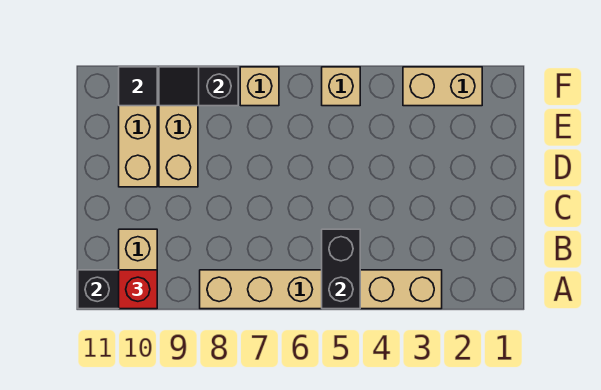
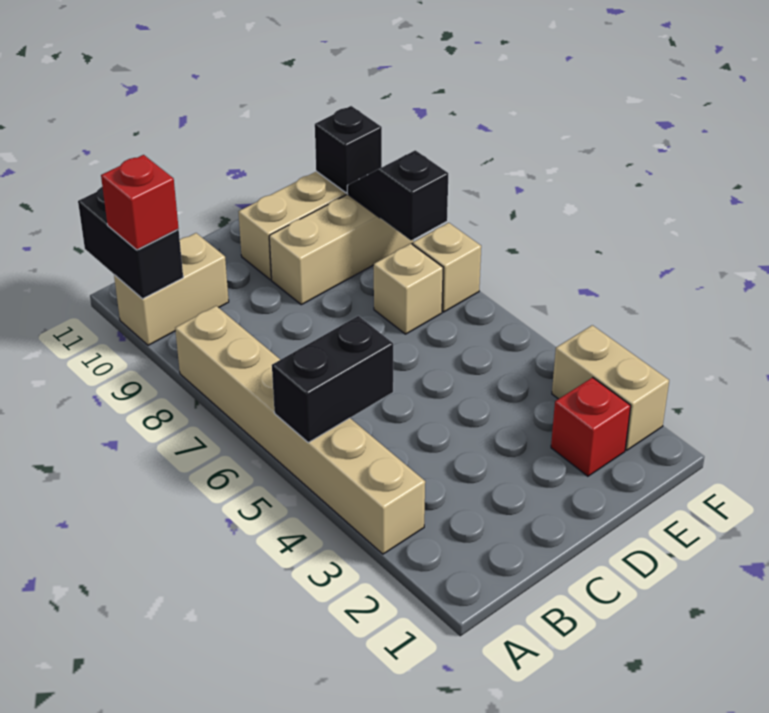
none -> red 1x1 brick [551,377,631,476]
tan 1x1 brick [322,67,360,106] -> tan 1x1 brick moved to [374,244,443,334]
black 1x1 tile [119,67,157,106] -> black 1x1 brick [315,106,382,193]

